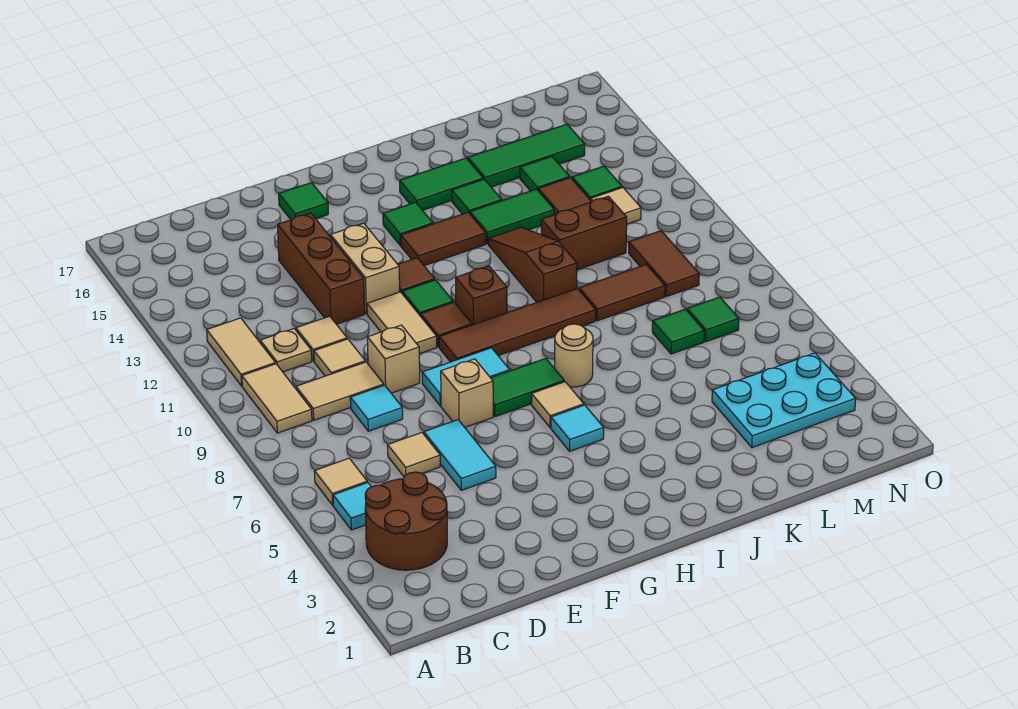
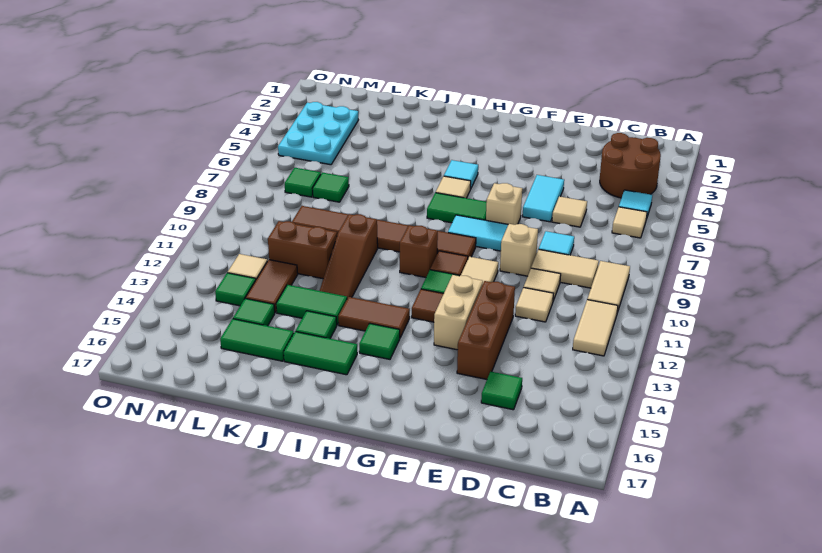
tan 1x1 plate [260,329,312,372] -> none
green 1x1 tile [279,183,328,220] -> green 1x1 tile moved to [481,372,522,410]
tan 1x1 round brick [555,324,593,387] -> none
green 1x3 tile [468,124,585,187] -> green 1x2 tile [220,319,294,361]
cyan 2x3 plate [712,353,856,448] -> cyan 2x3 plate turned to [278,102,358,165]
brown 1x2 tile [629,231,699,297] -> none

